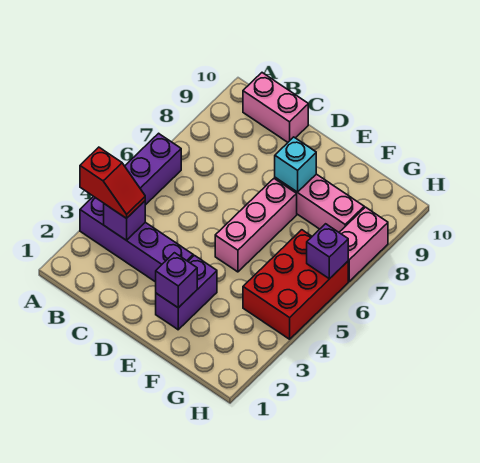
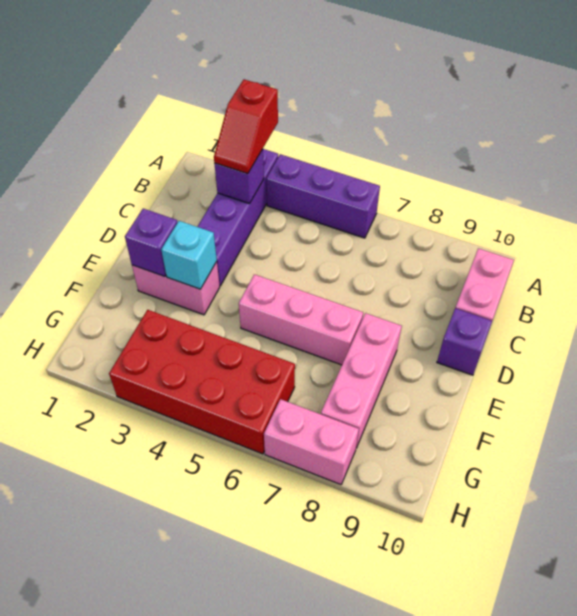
purple 1x2 brick [156,255,217,330] -> pink 1x2 brick [132,262,220,315]
cyan 1x1 brick [275,137,316,192] -> cyan 1x1 brick moved to [161,221,217,289]
red 2x3 brick [243,230,348,339] -> red 2x4 brick [109,310,295,454]
purple 1x1 brick [307,224,348,279] -> purple 1x1 brick moved to [437,308,492,375]

